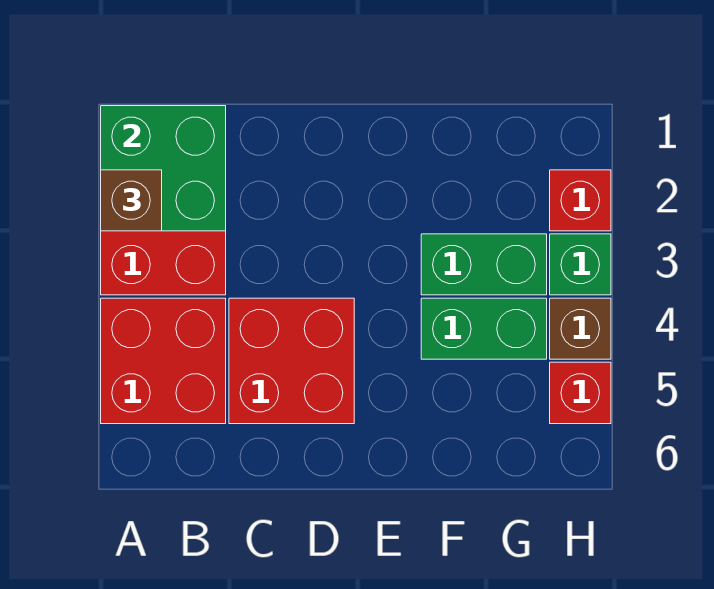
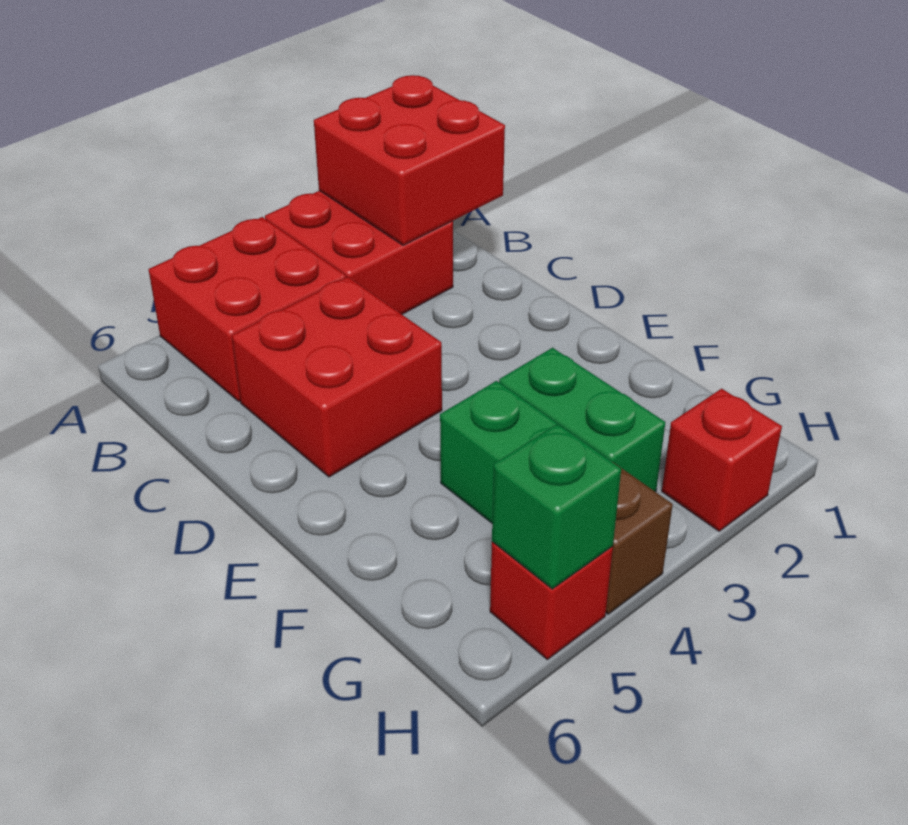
green 2x2 brick [101,106,226,231] -> red 2x2 brick [314,75,505,245]
brown 1x1 brick [101,170,162,231] -> none
green 1x1 brick [550,234,611,295] -> green 1x1 brick moved to [492,424,621,589]

